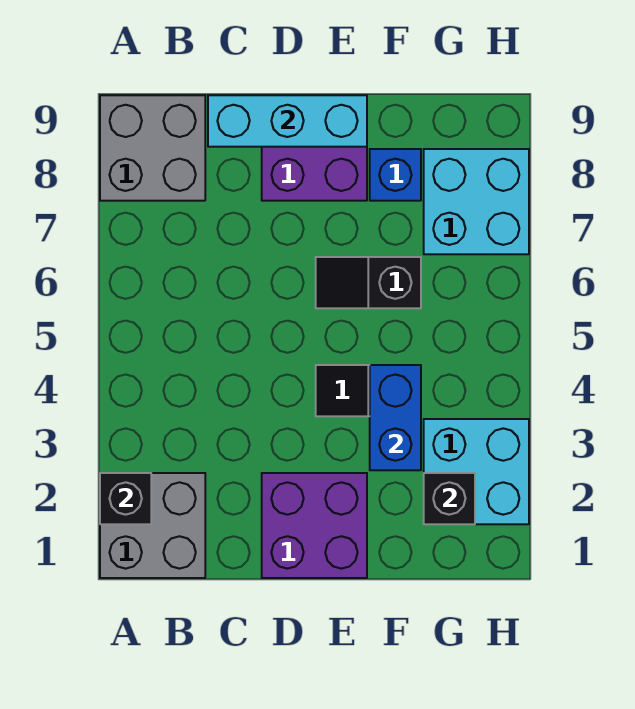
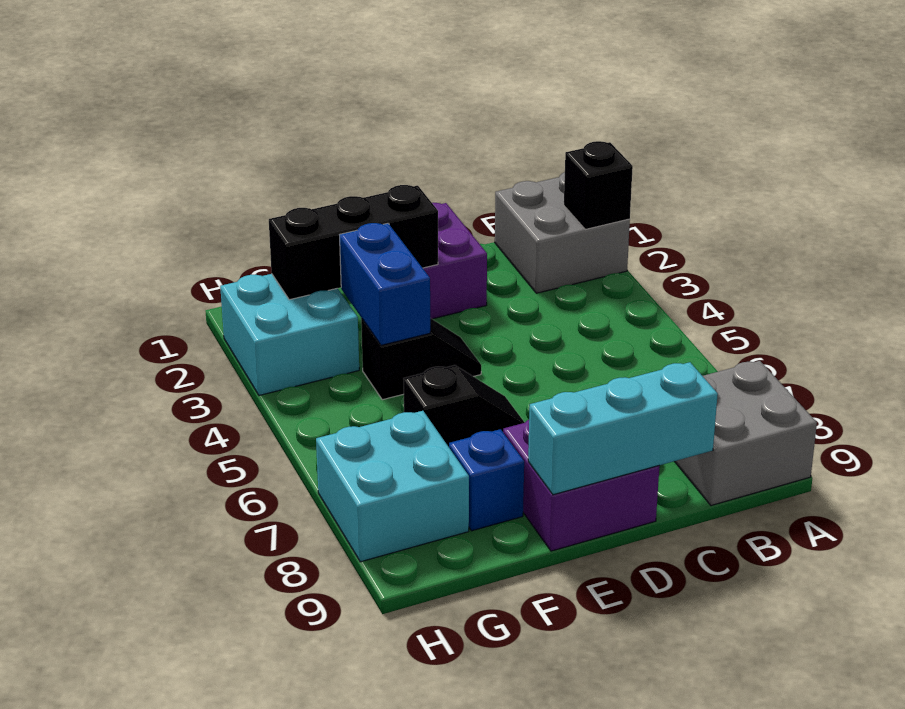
black 1x1 brick [424,473,475,524] -> black 1x3 brick [269,185,438,300]

